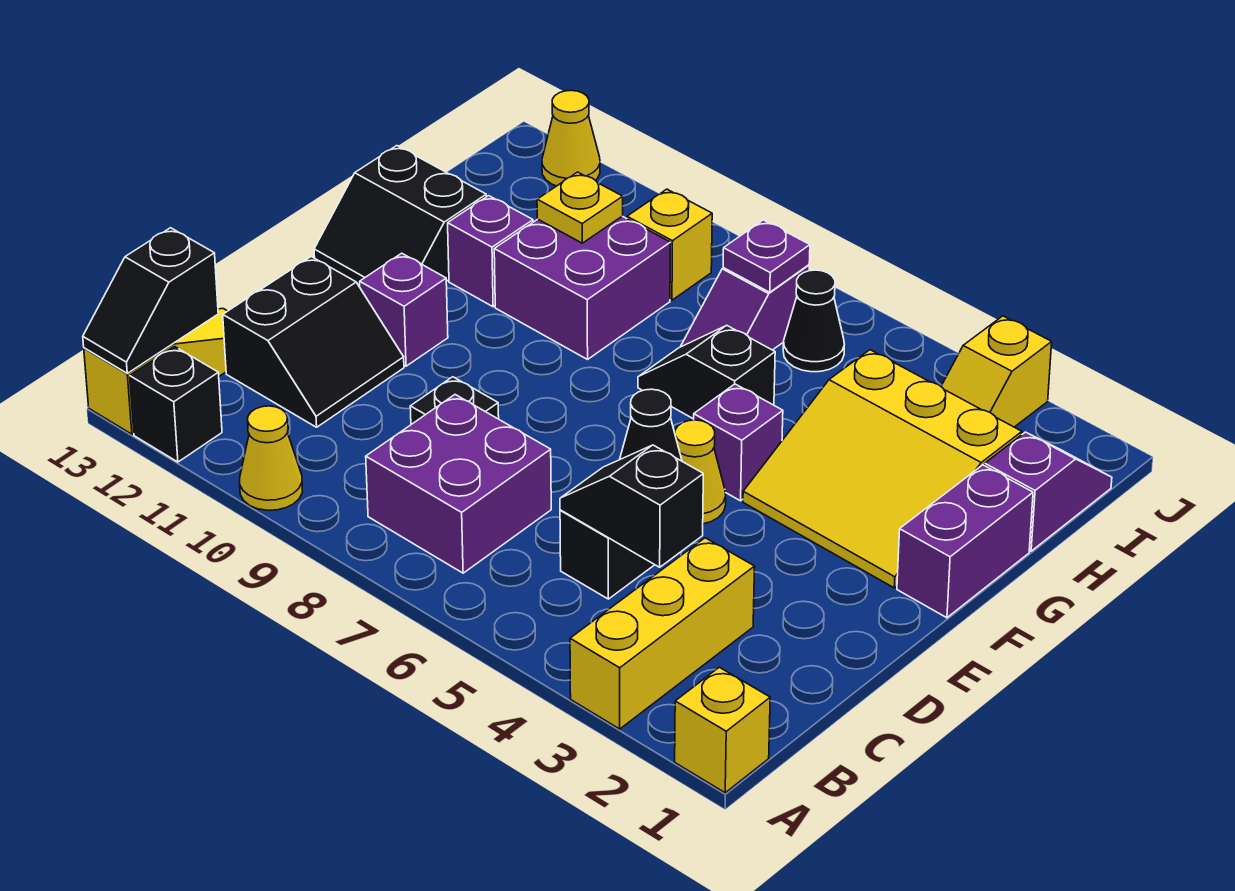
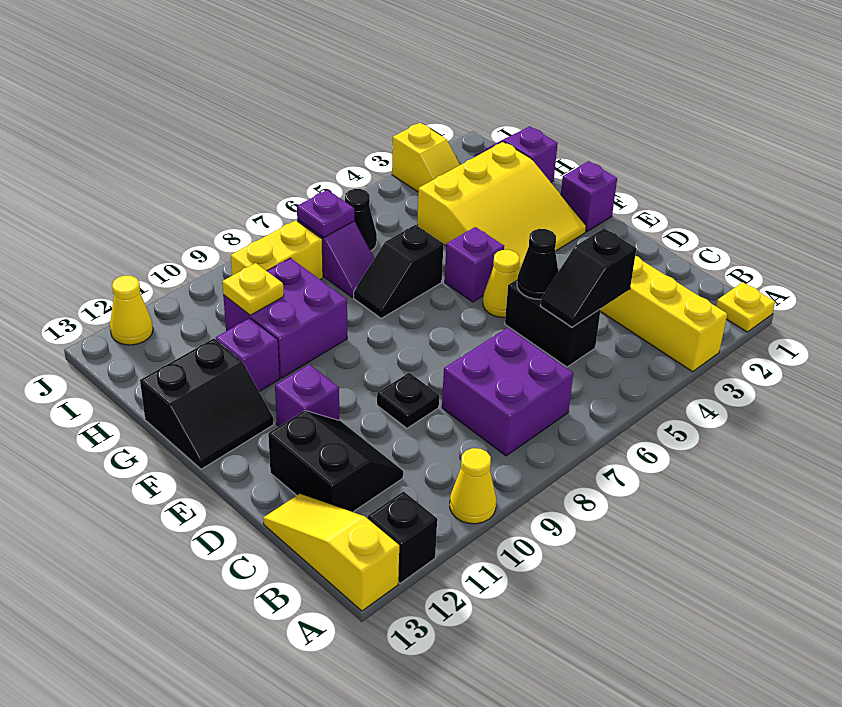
yellow 1x1 brick [675,667,770,793] -> yellow 1x1 plate [716,282,775,332]
black 1x2 slope [83,228,218,373] -> none
purple 1x2 brick [897,465,1033,618] -> purple 1x1 brick [561,161,617,232]
yellow 1x1 brick [627,189,712,300] -> yellow 1x2 brick [231,220,323,280]

